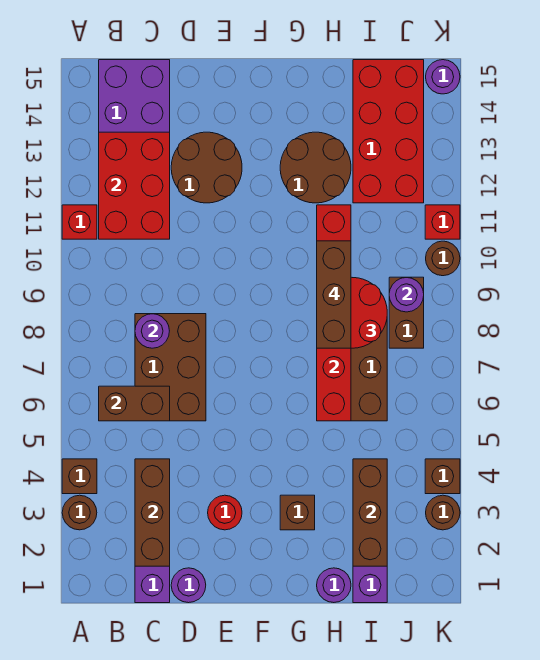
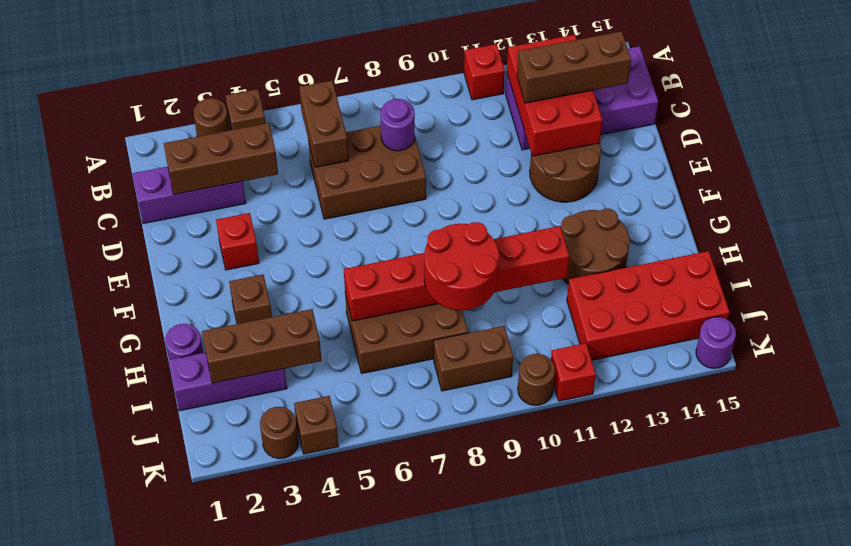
red 2x3 brick [99,132,170,239] -> red 2x3 brick turned to [507,35,602,156]
purple 1x1 round brick [171,568,206,603] -> none
red 1x1 round brick [208,495,242,530] -> red 1x1 brick [216,213,259,270]
brown 1x3 brick [317,241,351,348] -> brown 1x3 brick moved to [517,31,631,103]
purple 1x1 round brick [389,277,424,312] -> none

